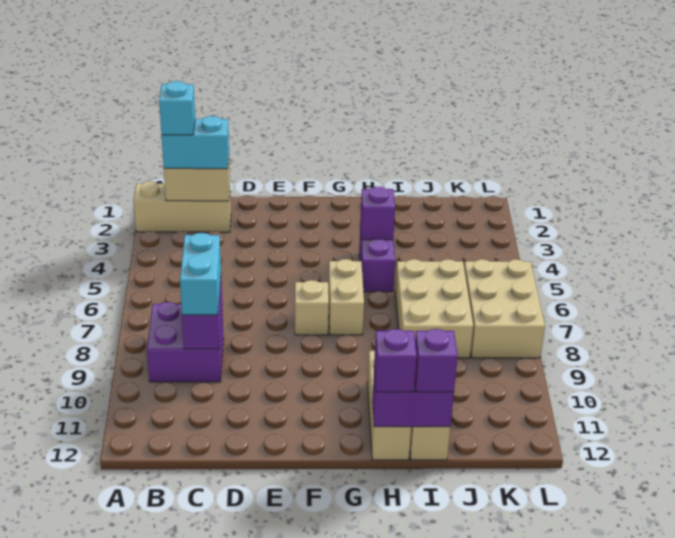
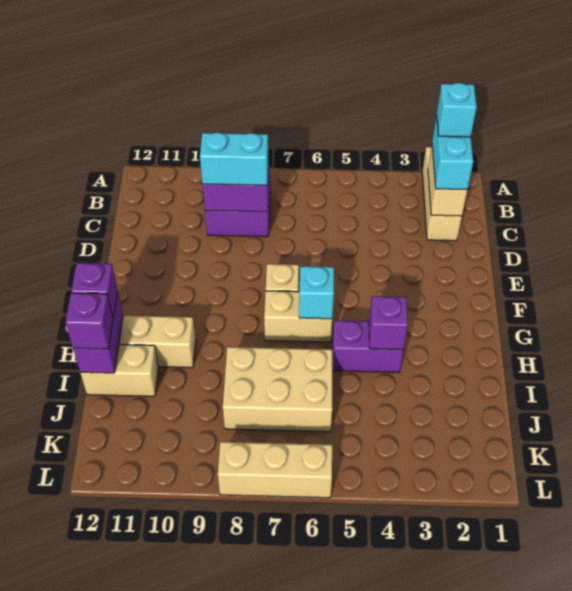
none -> cyan 1x1 brick [299,266,334,319]
tan 2x3 brick [464,259,545,358] -> tan 1x3 brick [218,442,332,498]

